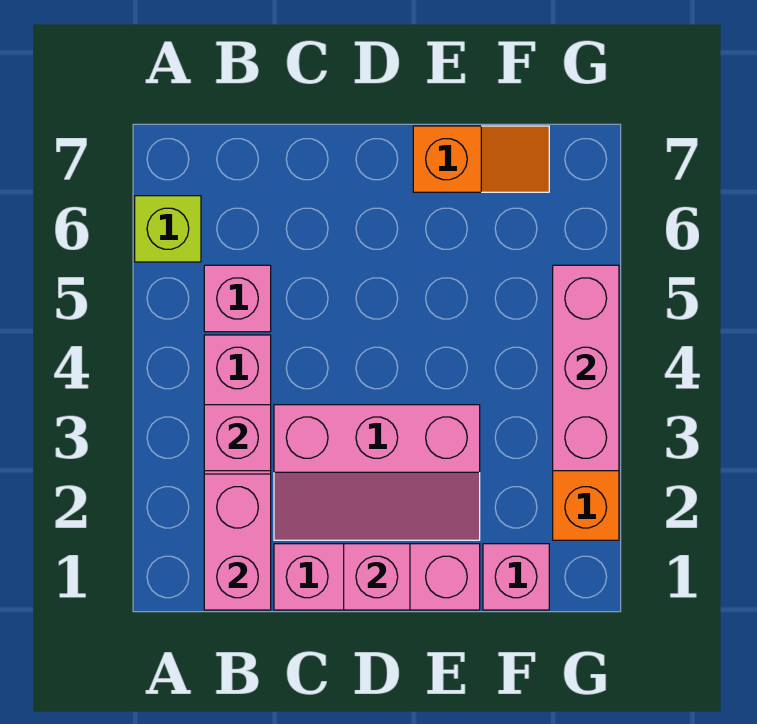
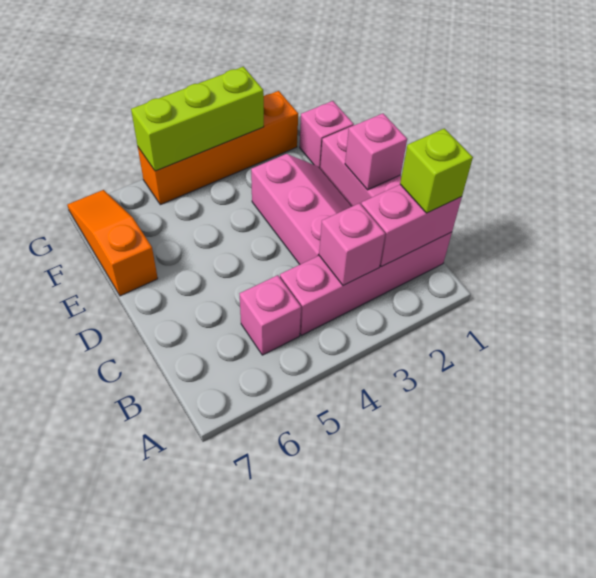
lime 1x1 brick [135,196,201,262] -> lime 1x1 brick moved to [400,128,473,213]
orange 1x2 slope [413,126,549,192] -> orange 1x3 slope [67,190,158,296]
pink 1x3 brick [553,265,619,471] -> lime 1x3 brick [131,67,264,171]

